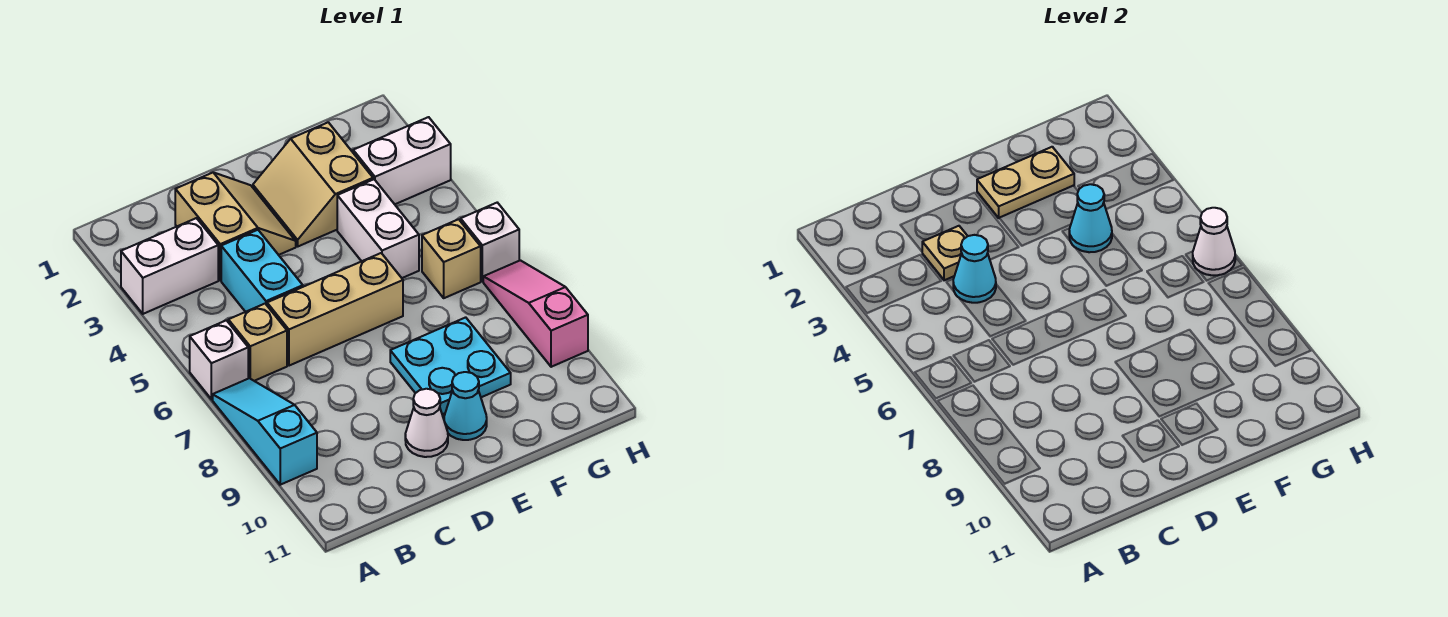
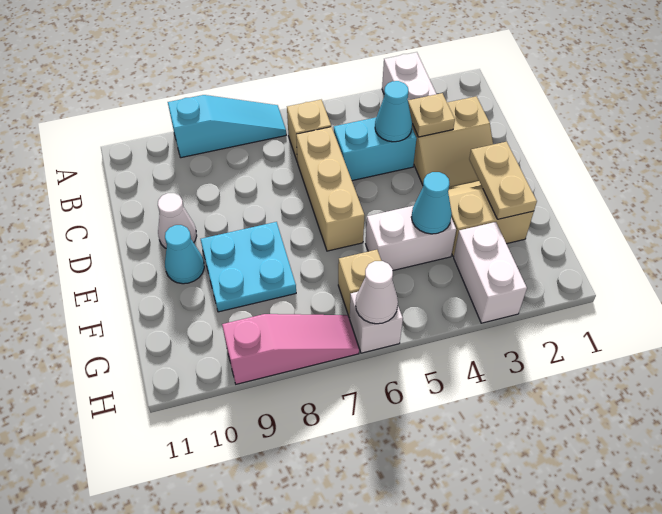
white 1x1 brick [190,320,248,399] -> none

